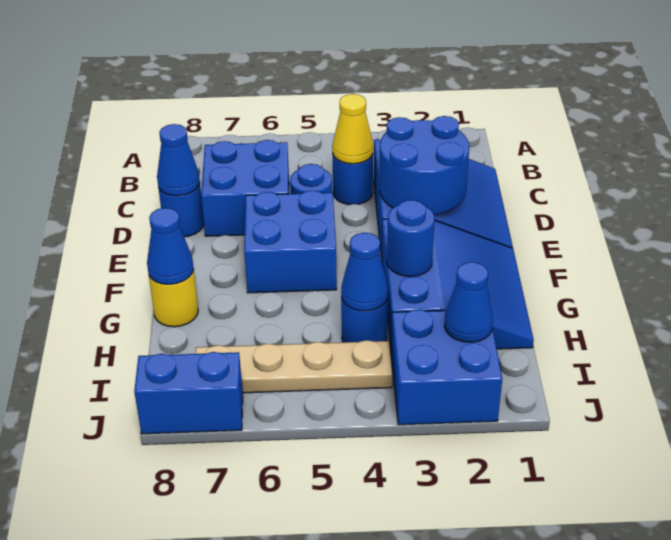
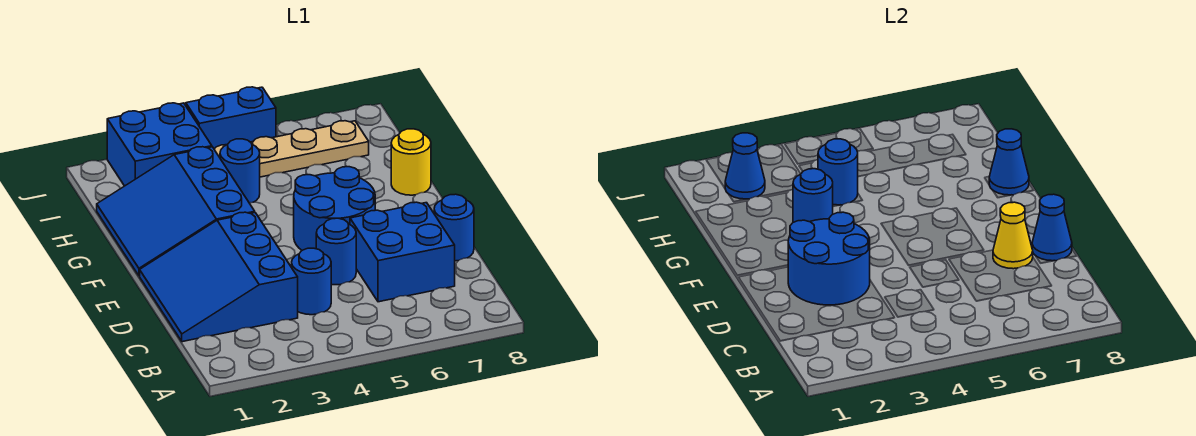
yellow 1x1 cone [332,94,373,164] -> yellow 1x1 cone moved to [993,202,1033,269]
blue 2x2 brick [244,190,337,293] -> blue 2x2 round brick [294,167,375,250]
blue 1x1 cone [341,233,388,311] -> blue 1x1 round brick [818,139,858,205]
blue 1x2 brick [134,352,243,434] -> blue 1x2 brick moved to [186,87,276,149]

